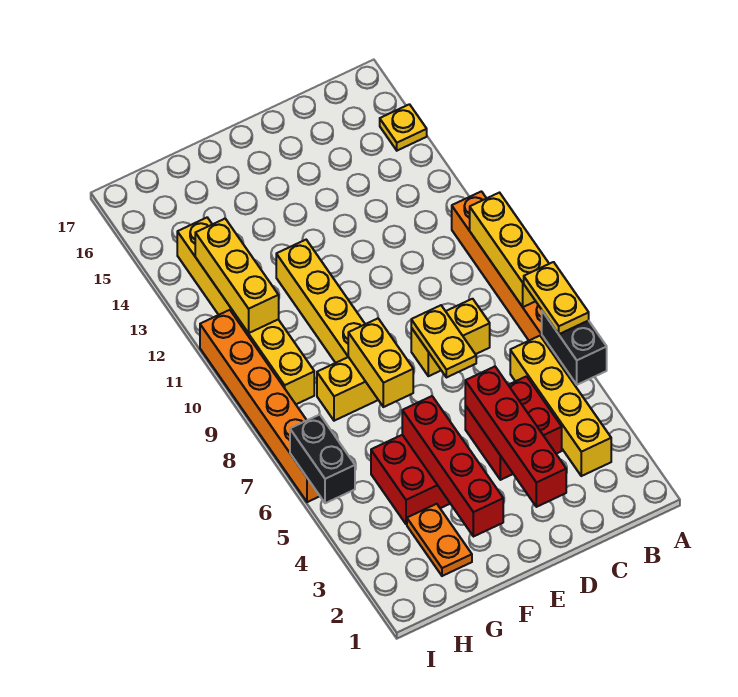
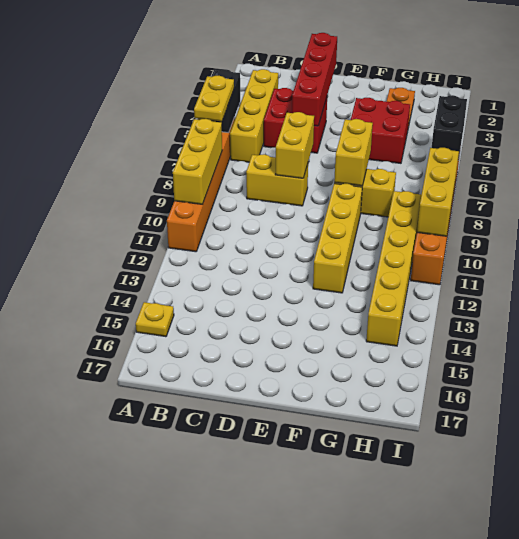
yellow 1x2 plate [411,305,476,377] -> yellow 1x2 brick [276,112,314,178]
red 1x4 brick [402,396,503,537] -> none
yellow 1x3 brick [195,219,279,333] -> yellow 1x3 brick moved to [417,148,459,236]

